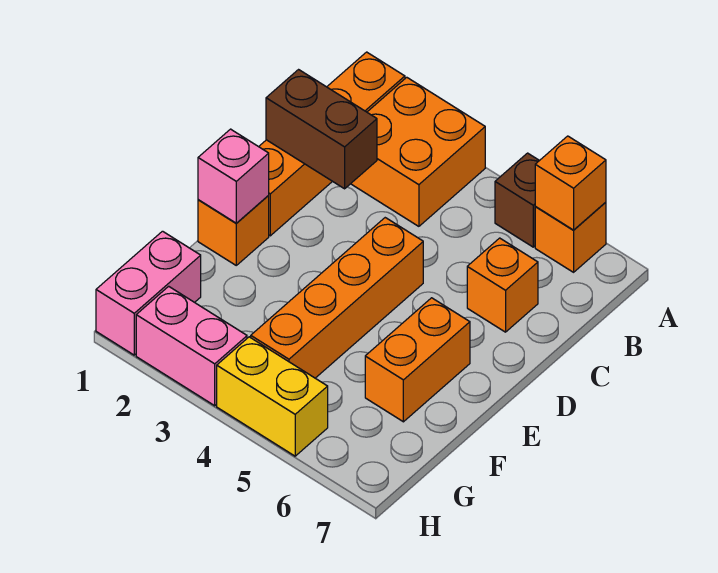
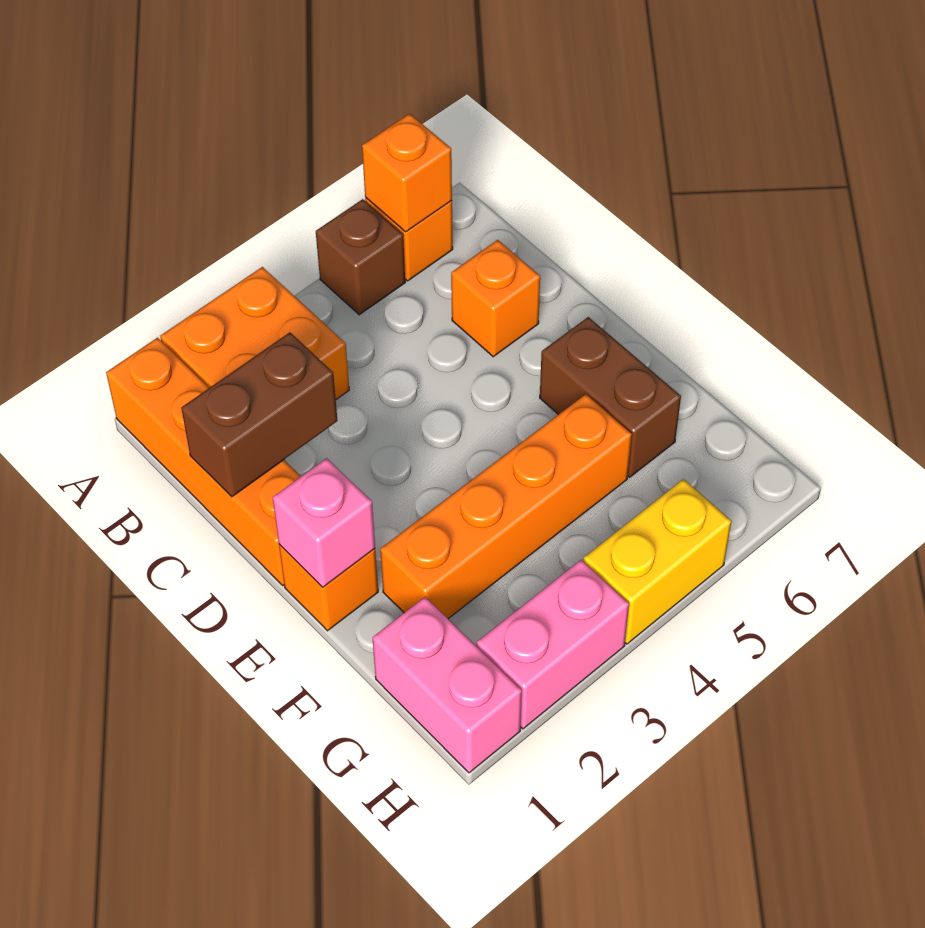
orange 1x4 brick [251,218,423,378] -> orange 1x4 brick turned to [380,394,632,619]
orange 1x2 brick [365,298,470,422] -> brown 1x2 brick [540,317,681,477]

